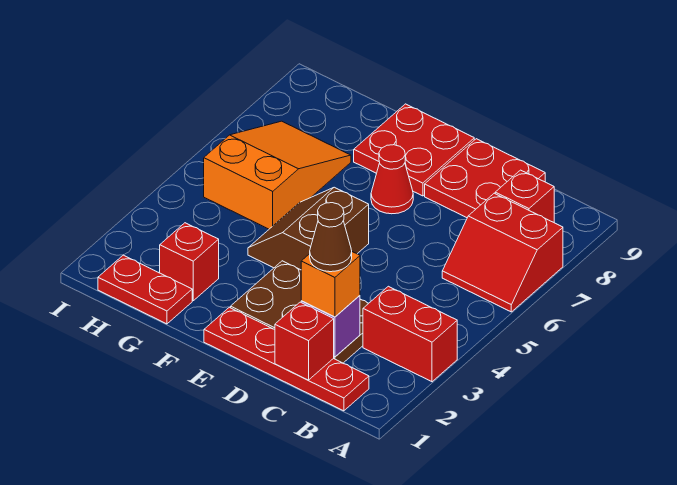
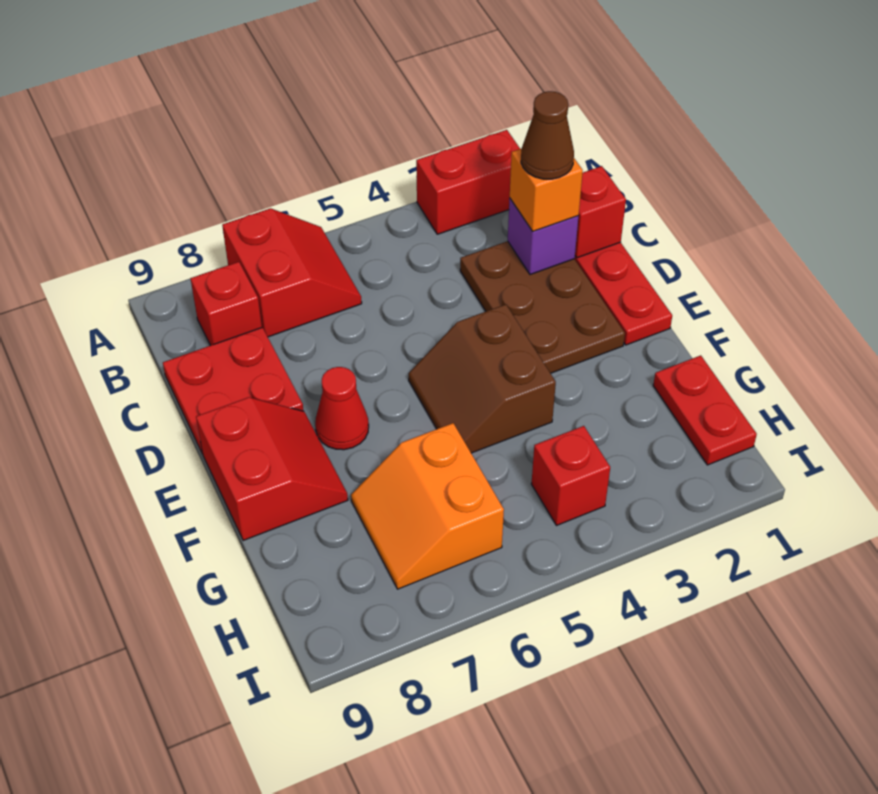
red 1x2 brick [363,286,457,382] -> red 1x2 brick turned to [416,130,520,234]
brown 2x2 slope [248,187,369,270] -> brown 2x2 slope turned to [409,304,556,453]
red 2x2 plate [354,104,474,196] -> red 2x2 slope [196,397,348,541]
red 1x1 brick [160,223,219,301] -> red 1x1 brick moved to [531,426,610,526]
orange 2x3 slope [204,121,351,229] -> orange 2x2 slope [351,423,504,589]

